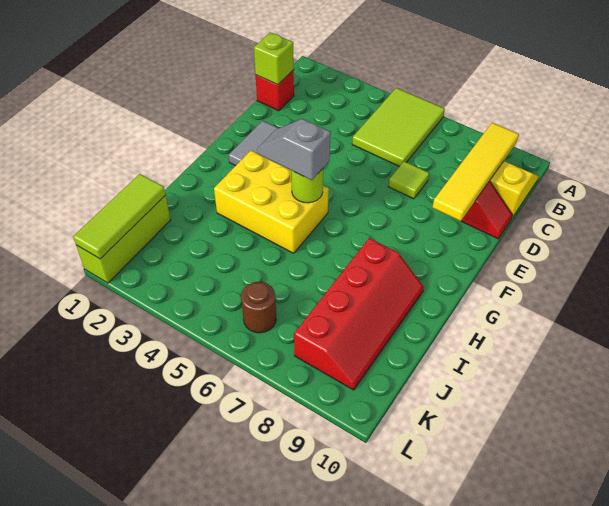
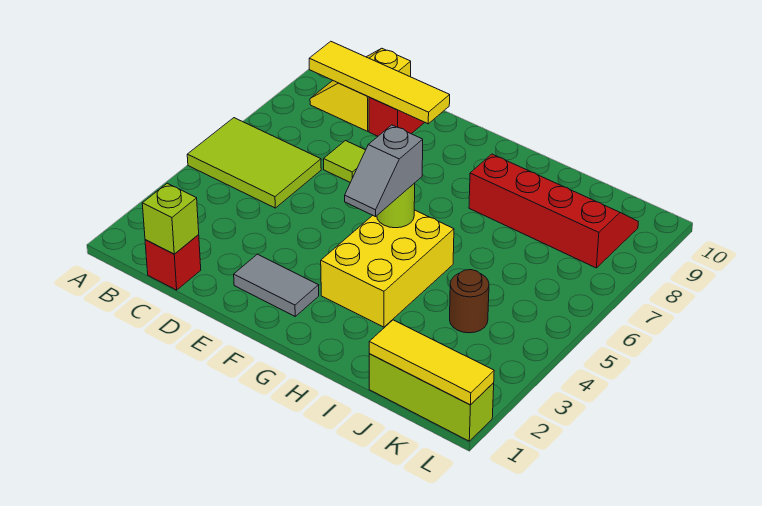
lime 1x3 tile [73,174,166,259] -> yellow 1x3 tile [369,320,494,405]
brown 1x1 round brick [241,282,276,333] -> brown 1x1 round brick moved to [450,270,489,333]

